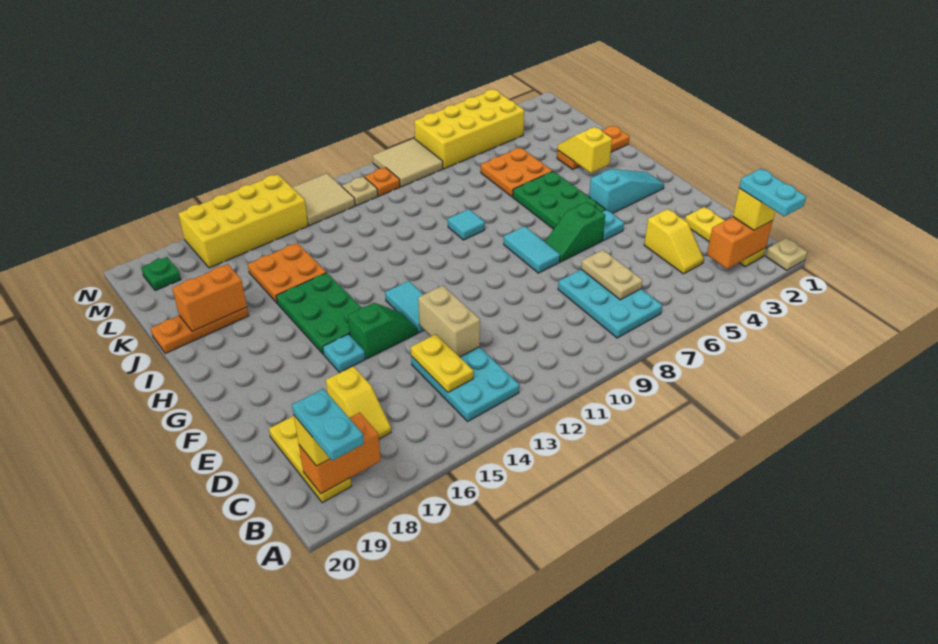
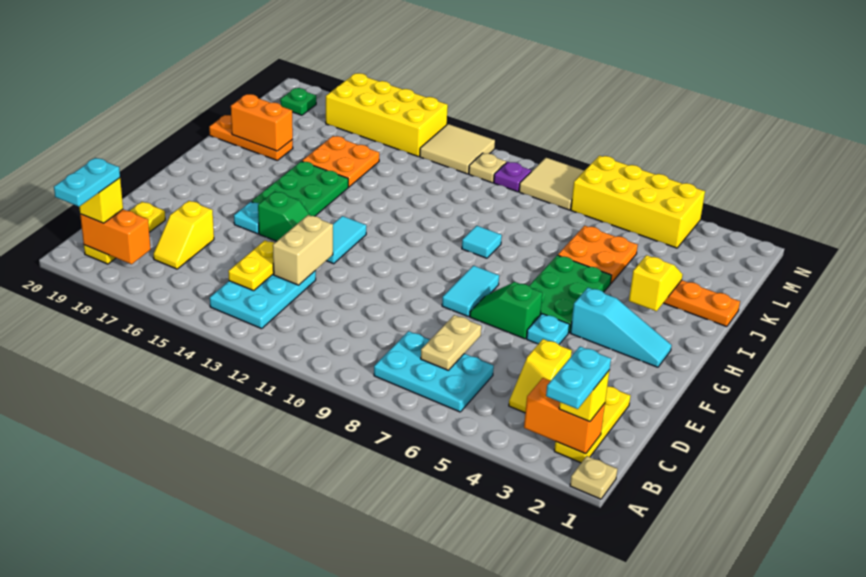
cyan 2x3 plate [558,269,662,338] -> cyan 2x3 plate turned to [374,331,494,412]
orange 1x1 plate [365,168,400,196] -> purple 1x1 plate [494,162,531,192]

